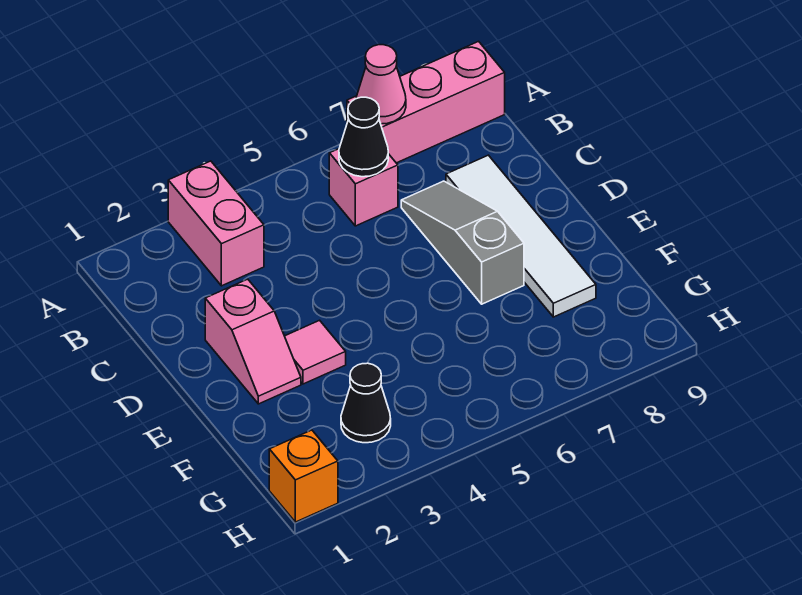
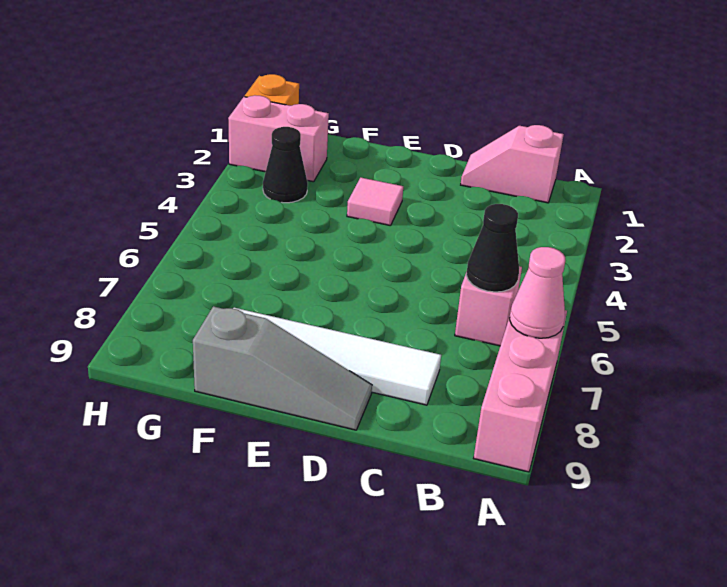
pink 1x2 brick [168,161,264,286] -> pink 1x2 brick moved to [228,95,329,182]
grey 1x3 slope [401,181,524,304] -> grey 1x3 slope moved to [193,306,372,430]
pink 1x2 slope [205,279,301,404] -> pink 1x2 slope moved to [461,125,564,203]

